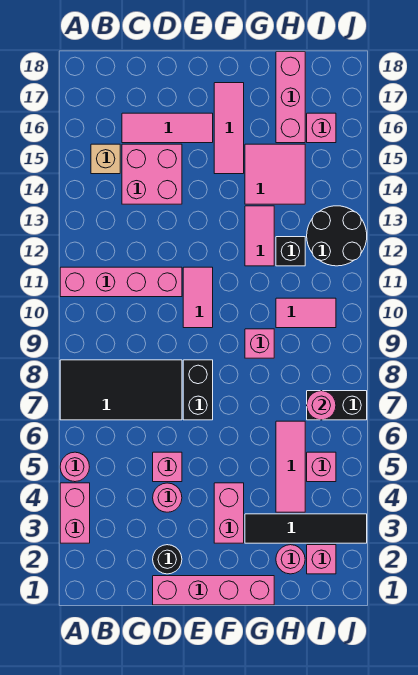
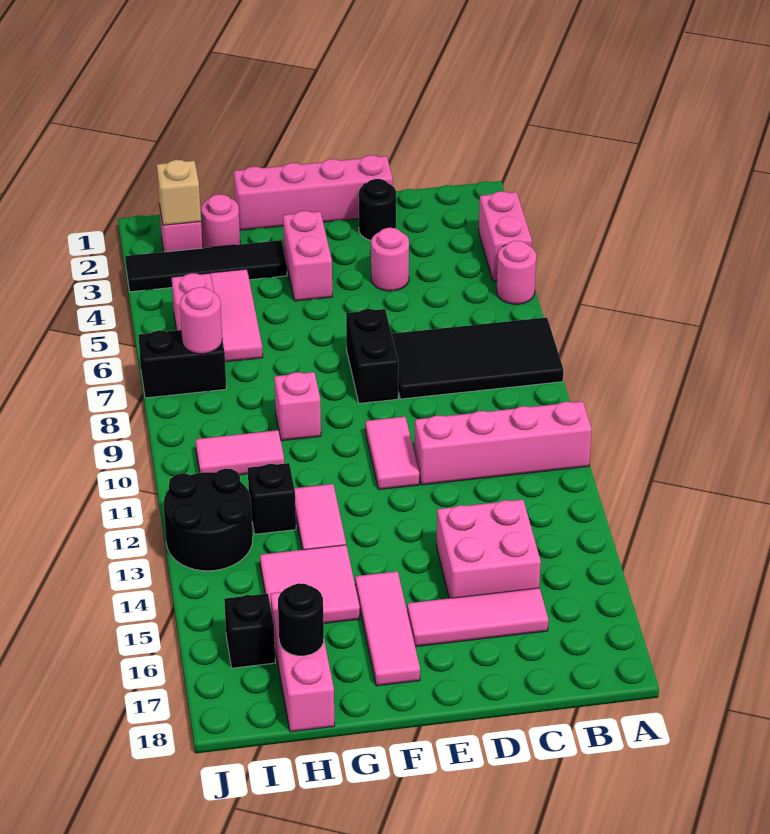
tan 1x1 brick [91,144,120,174] -> tan 1x1 brick moved to [157,160,201,225]
pink 1x1 brick [153,452,182,482] -> none
none -> black 1x1 round brick [278,583,324,656]
pink 1x1 brick [307,113,336,143] -> black 1x1 brick [224,594,275,668]

